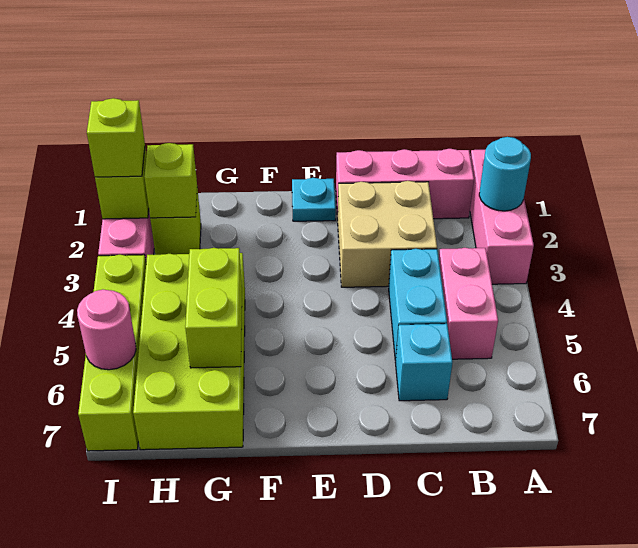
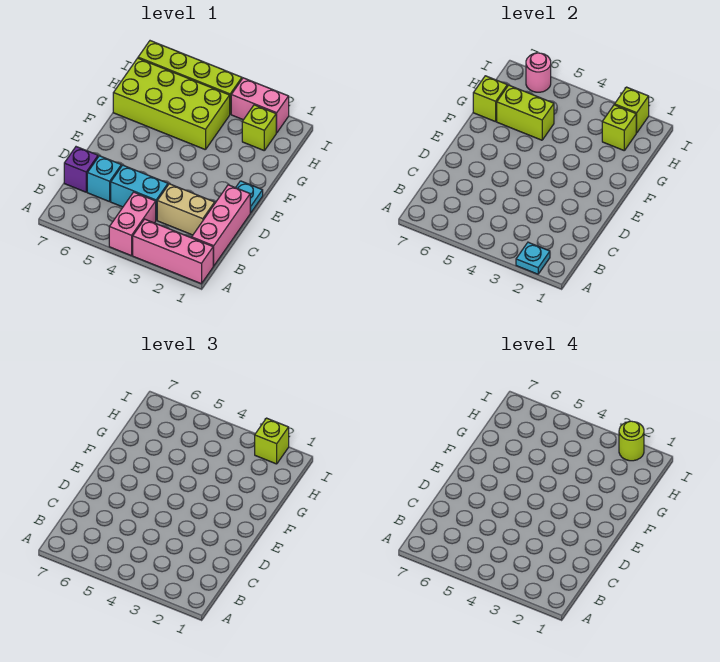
cyan 1x1 round brick [479,137,531,211] -> cyan 1x1 plate [516,242,550,274]
pink 1x2 brick [439,248,498,359] -> pink 1x2 brick turned to [109,192,156,256]
tan 2x2 brick [338,181,437,287] -> tan 1x2 brick [157,184,215,235]
none -> purple 1x1 brick [64,147,98,192]
none -> lime 1x1 brick [473,76,507,122]
none -> lime 1x1 round brick [619,421,644,461]

